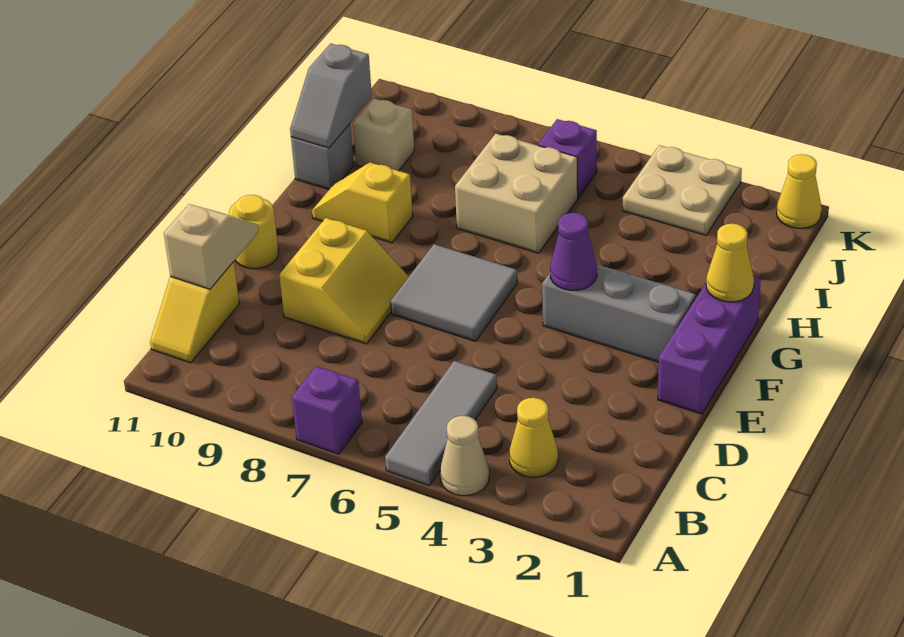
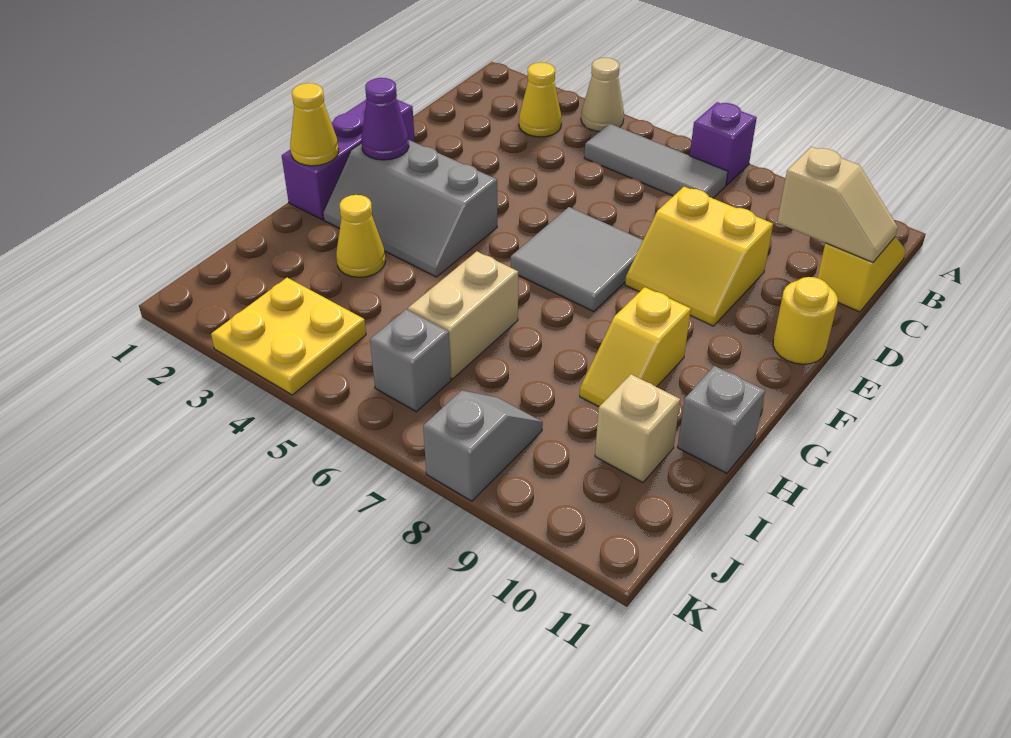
grey 1x3 tile [385,361,497,486] -> grey 1x3 tile turned to [584,124,728,198]
tan 1x2 slope [164,204,258,289] -> tan 1x2 slope turned to [777,147,898,262]
yellow 2x2 slope [279,218,409,344] -> yellow 2x2 slope turned to [625,187,773,326]
purple 1x1 cone [550,213,597,290] -> purple 1x1 cone moved to [361,78,409,160]
yellow 1x2 slope [312,162,413,243] -> yellow 1x2 slope turned to [580,287,691,407]
tan 2x2 brick [455,134,578,253] -> tan 1x2 brick [408,251,518,379]
grey 1x2 slope [290,44,372,148] -> grey 1x2 slope moved to [423,390,543,501]
tan 2x2 plate [623,145,742,235] -> yellow 2x2 plate [211,278,366,395]
purple 1x1 brick [538,119,597,198] -> grey 1x1 brick [370,309,451,412]
yellow 1x1 cone [777,154,822,228] -> yellow 1x1 cone moved to [336,195,386,277]

